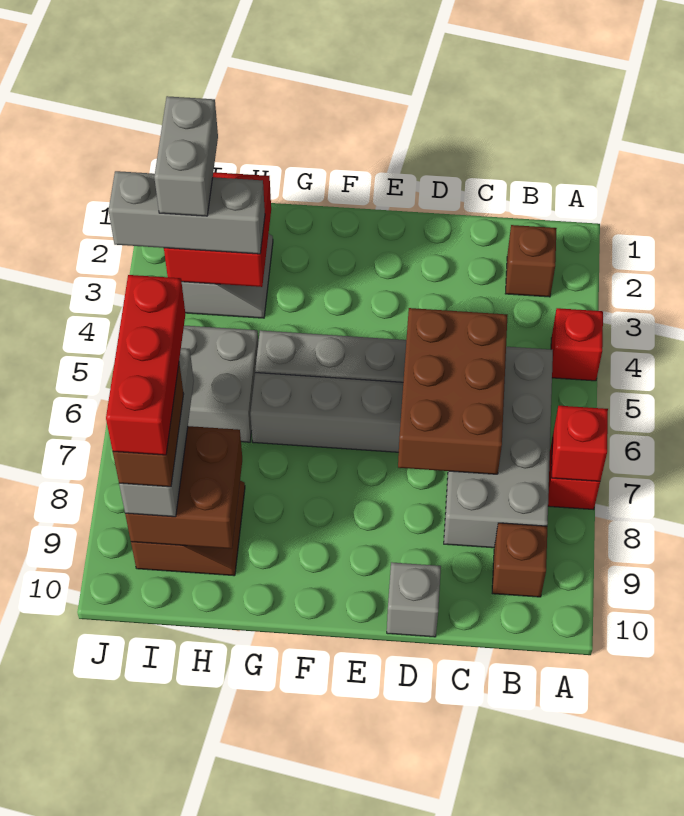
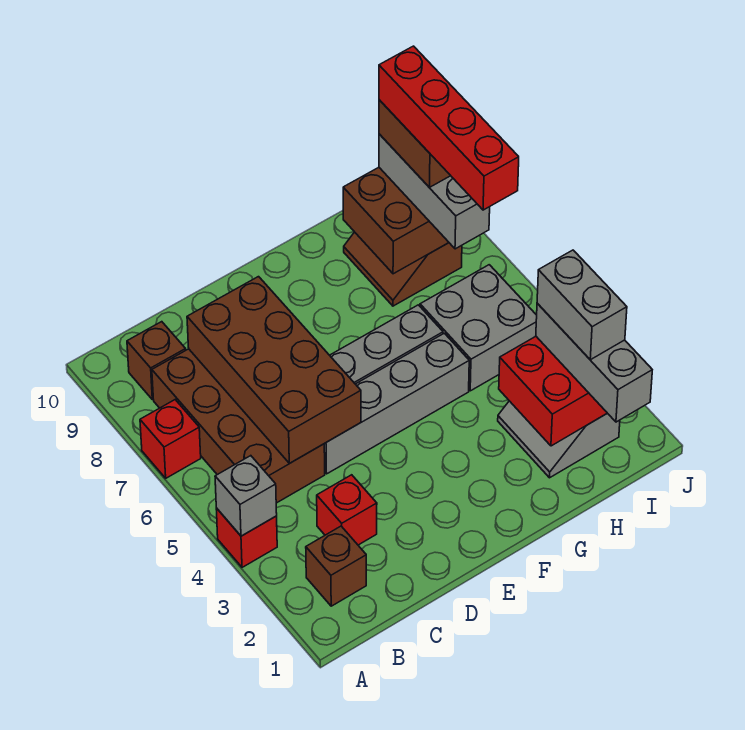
red 1x1 brick [551,406,608,481] -> red 1x1 brick moved to [317,475,377,545]
grey 2x4 brick [444,347,553,548] -> brown 2x4 brick [152,349,325,503]
brown 2x3 brick [398,308,507,474] -> brown 2x4 brick [187,277,361,463]
grey 1x1 brick [387,562,441,637] -> grey 1x1 brick moved to [215,456,277,536]
grey 1x3 brick [109,171,265,254] -> grey 1x3 brick turned to [536,304,652,422]
red 1x3 brick [106,275,185,455] -> red 1x4 brick [379,46,519,210]

